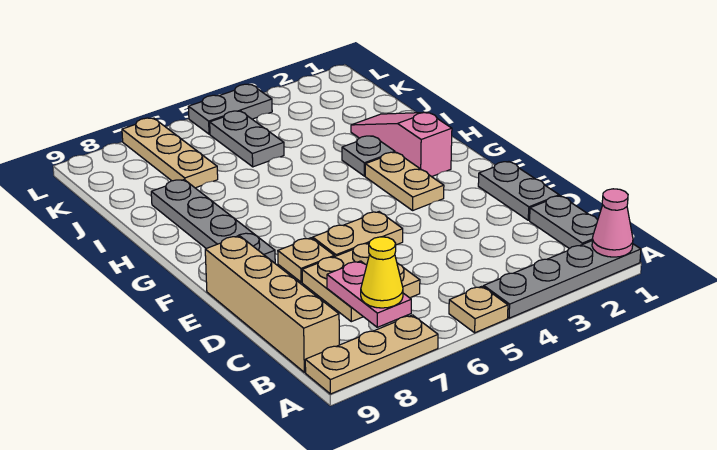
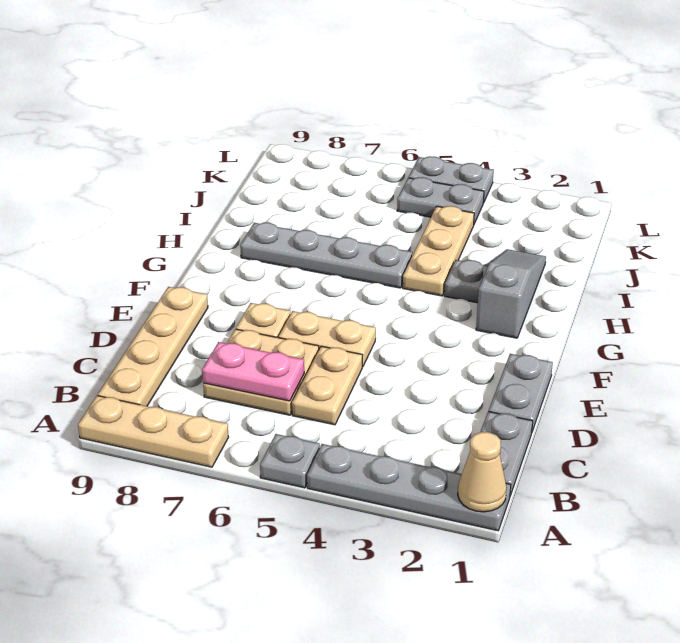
pink 1x1 cone [592,189,633,257] -> tan 1x1 cone [458,432,507,512]
tan 1x1 plate [449,286,508,333] -> grey 1x1 plate [260,434,320,488]
pink 1x2 plate [327,261,411,327] -> pink 1x2 plate turned to [202,342,304,401]
yellow 1x1 cone [361,237,403,308] -> none
tan 1x4 brick [205,236,339,372] -> tan 1x4 plate [98,287,208,406]
tan 1x2 plate [365,152,444,210] -> tan 1x2 plate moved to [292,346,362,425]
grey 1x4 plate [151,180,275,263] -> grey 1x4 plate turned to [240,223,412,288]
pink 1x3 slope [351,112,452,177] -> grey 1x3 slope [476,249,546,338]
grey 1x2 plate [210,111,284,167] -> grey 1x2 plate turned to [397,177,484,224]
tan 1x3 plate [122,118,218,188] -> tan 1x3 plate moved to [403,206,474,296]

